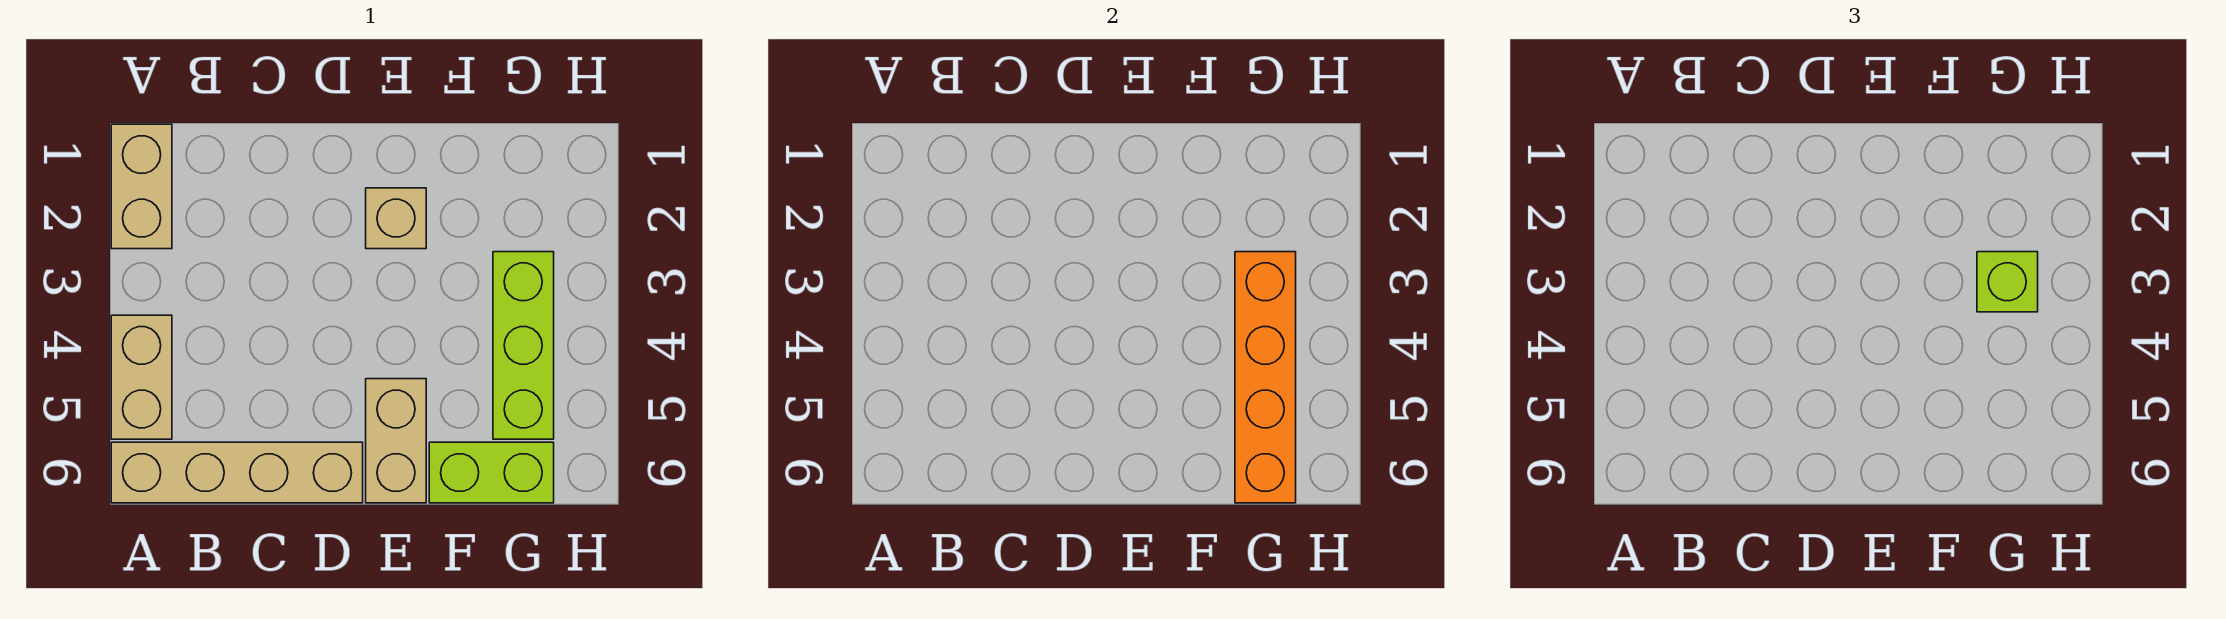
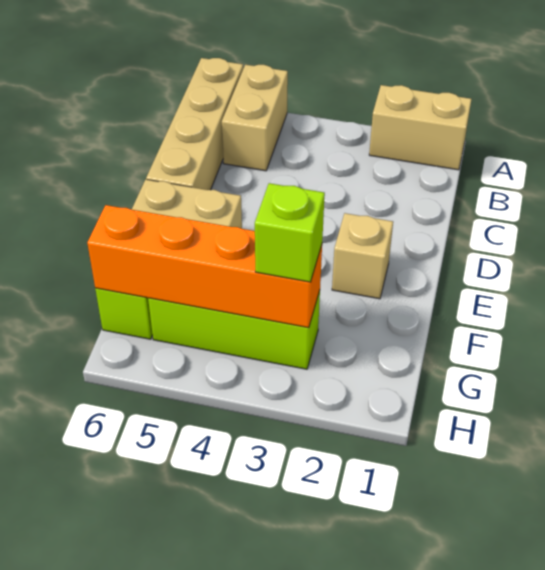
tan 1x2 brick [111,315,172,439] -> tan 1x2 brick turned to [222,65,288,171]

